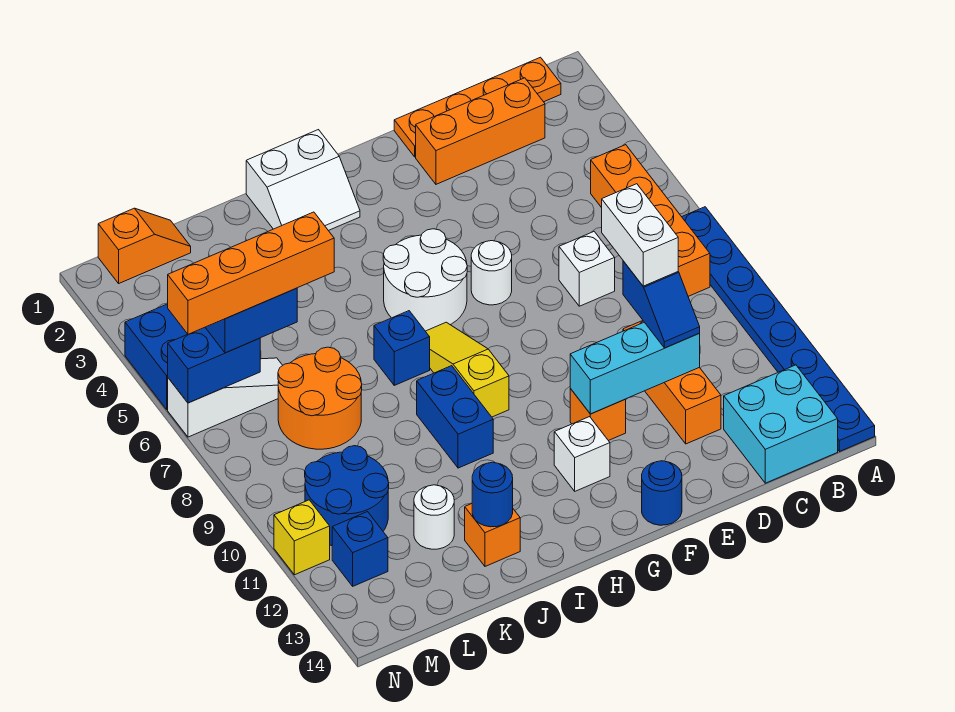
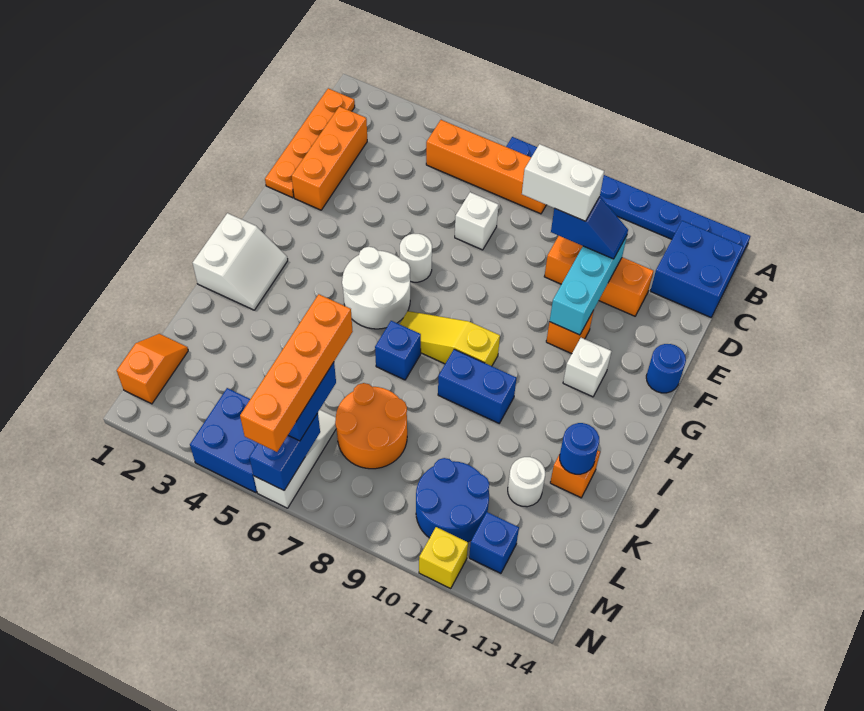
cyan 2x2 brick [724,365,838,483] -> blue 2x2 brick [651,221,743,317]

